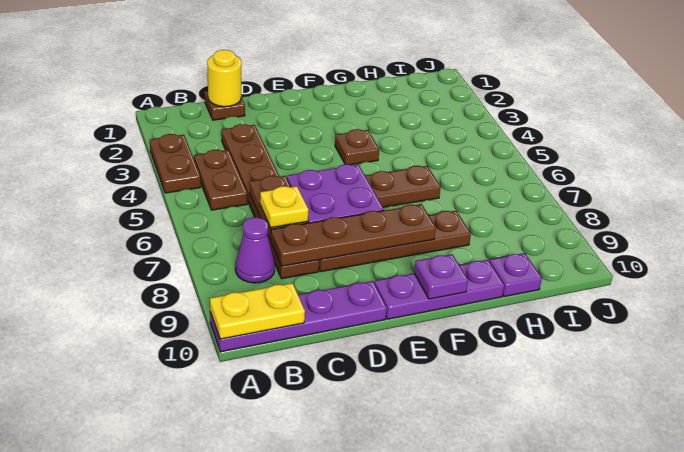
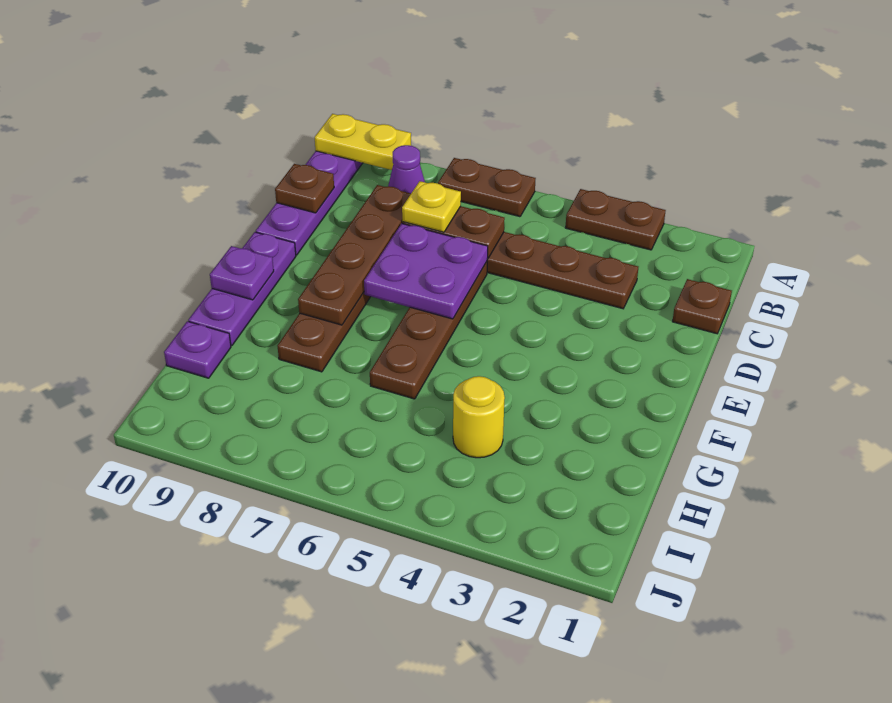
yellow 1x2 plate [210,283,305,339] -> yellow 1x2 plate turned to [315,114,411,170]
brown 1x2 plate [194,150,247,210] -> brown 1x2 plate moved to [438,158,536,217]
yellow 1x1 round brick [207,50,241,107] -> yellow 1x1 round brick moved to [453,376,505,458]
brown 1x1 plate [335,129,379,165] -> brown 1x1 plate moved to [275,164,334,213]

